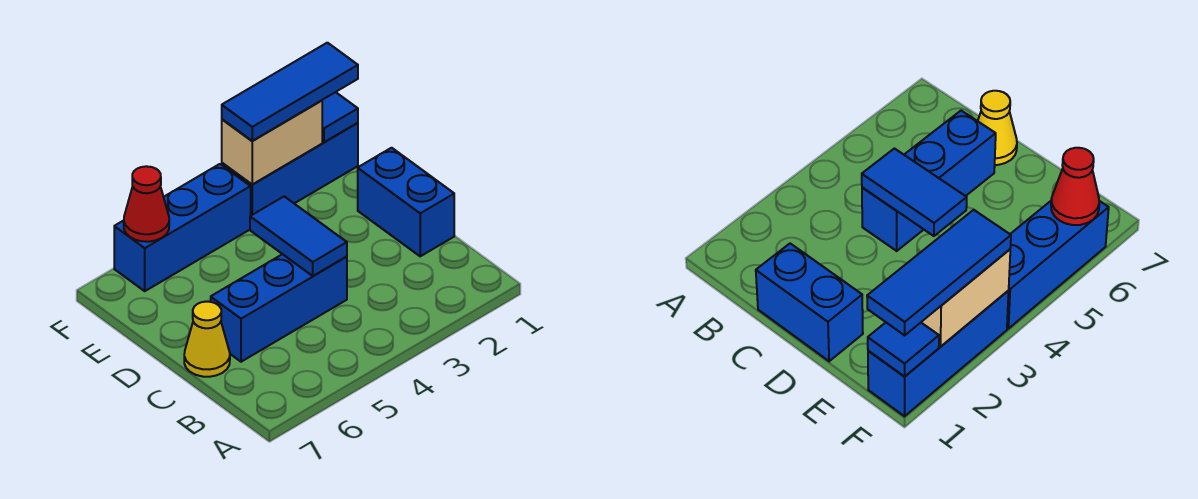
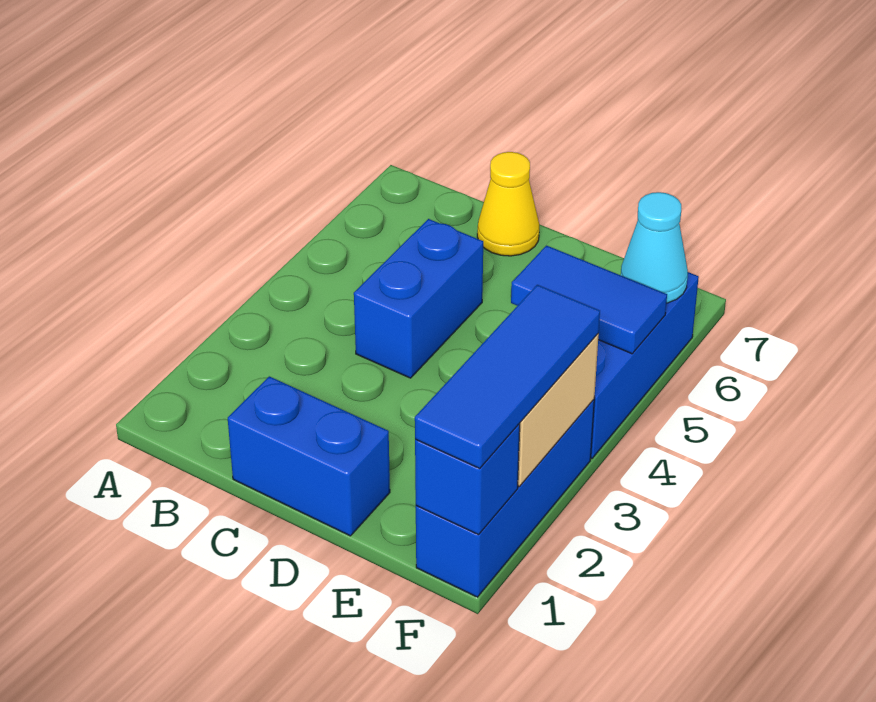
blue 1x3 brick [211,254,347,362] -> blue 1x2 brick [354,219,483,378]
blue 1x2 tile [250,196,347,276] -> blue 1x2 tile moved to [511,246,667,354]
blue 1x1 tile [322,92,358,142] -> blue 1x1 brick [415,423,520,535]
red 1x1 cone [124,166,169,242] -> cyan 1x1 cone [621,192,688,303]

